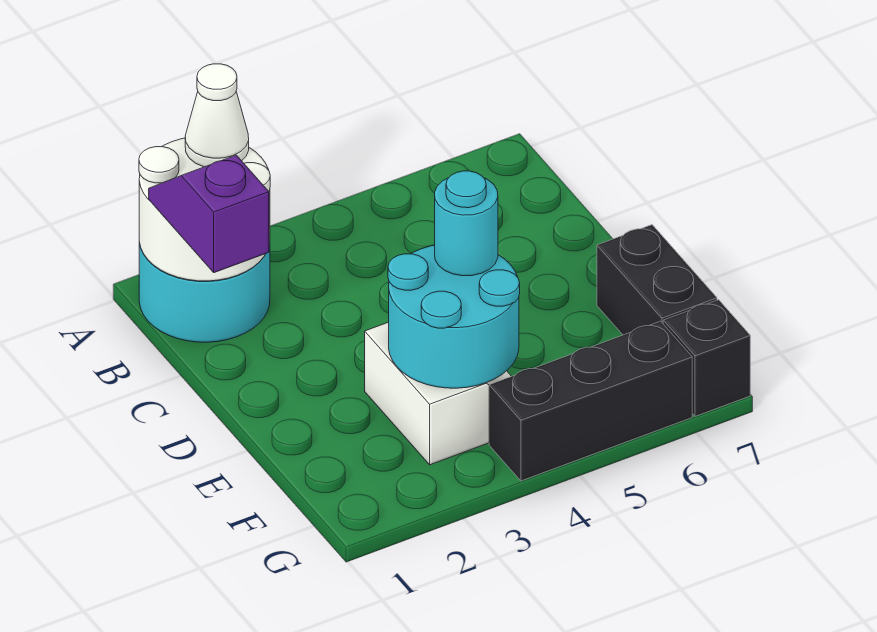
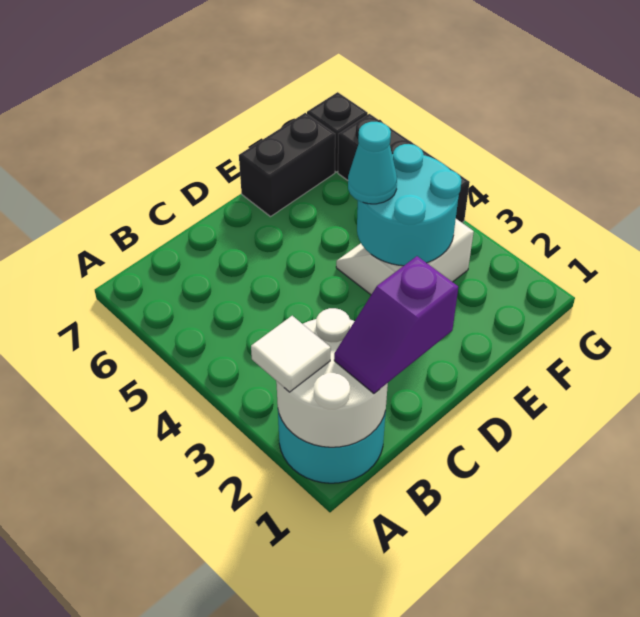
white 1x1 cone [185,64,249,167] -> white 1x1 tile [251,316,331,392]
cyan 1x1 round brick [435,171,498,276] -> cyan 1x1 cone [348,122,397,204]

